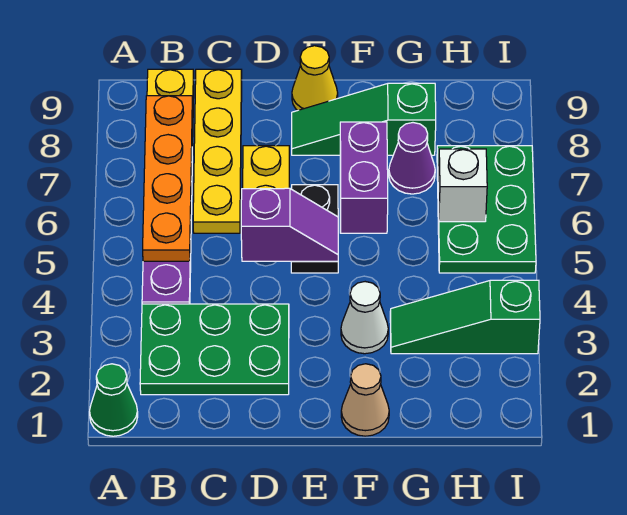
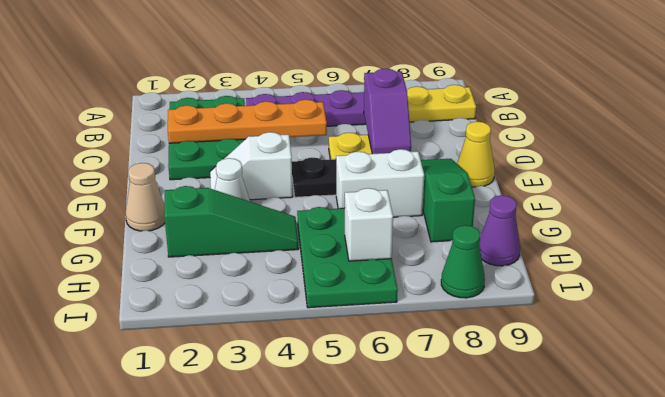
green 1x1 cone [90,364,138,436] -> green 1x1 cone moved to [441,225,485,298]
orange 1x4 plate [143,96,193,261] -> orange 1x4 plate moved to [168,100,327,143]
yellow 1x4 plate [193,69,242,233] -> none
purple 1x2 slope [241,188,338,262] -> purple 1x2 slope moved to [364,69,411,154]
none -> white 1x2 slope [210,132,293,200]
purple 1x2 brick [340,122,388,233] -> white 1x2 brick [336,149,424,217]
green 1x3 slope [390,280,540,354] -> green 1x3 slope turned to [164,186,298,257]
purple 1x1 cone [389,123,435,194] -> purple 1x1 cone moved to [479,195,520,266]
green 2x3 plate [437,146,536,273] -> green 2x3 plate turned to [297,207,398,308]

